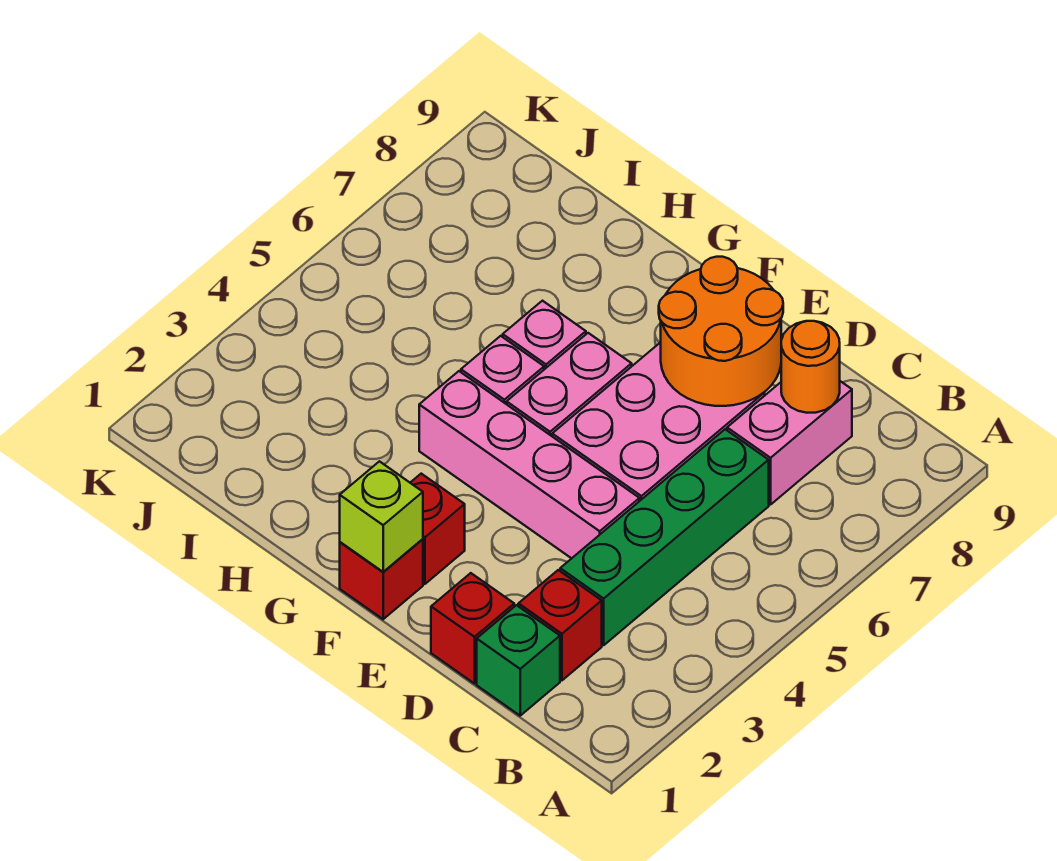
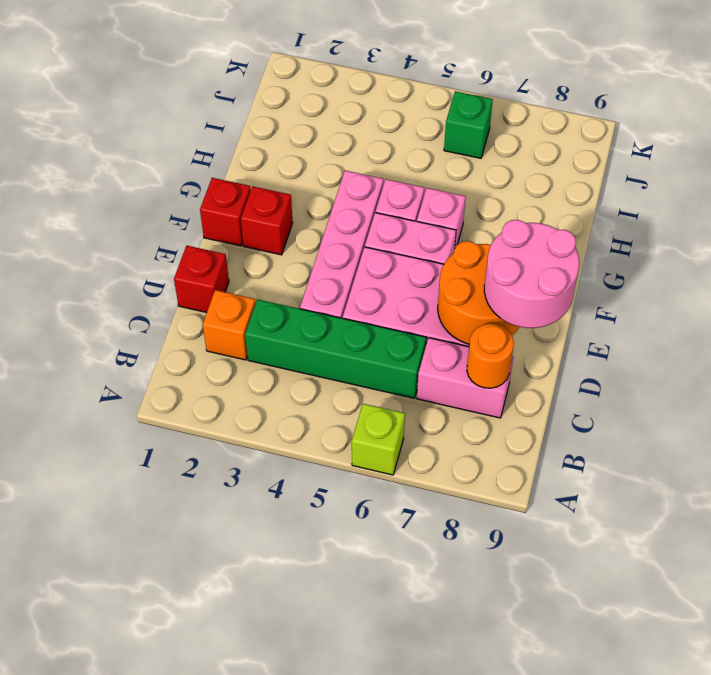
green 1x1 brick [477,605,560,716] -> green 1x1 brick moved to [444,91,493,158]
red 1x1 brick [518,570,602,680] -> orange 1x1 brick [203,290,256,360]
none -> pink 2x2 round brick [484,220,579,328]
lime 1x1 brick [340,461,423,572] -> lime 1x1 brick moved to [352,404,405,475]

